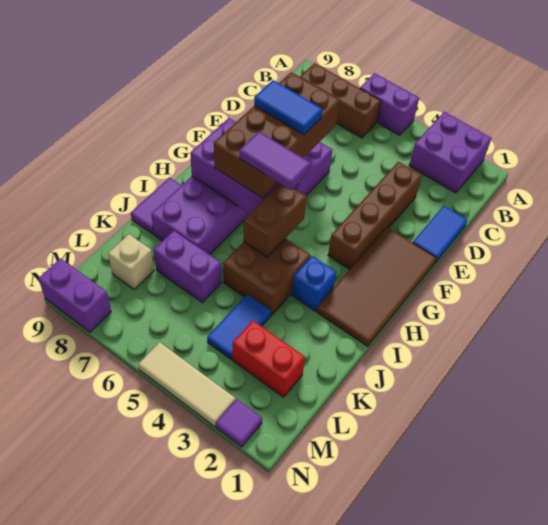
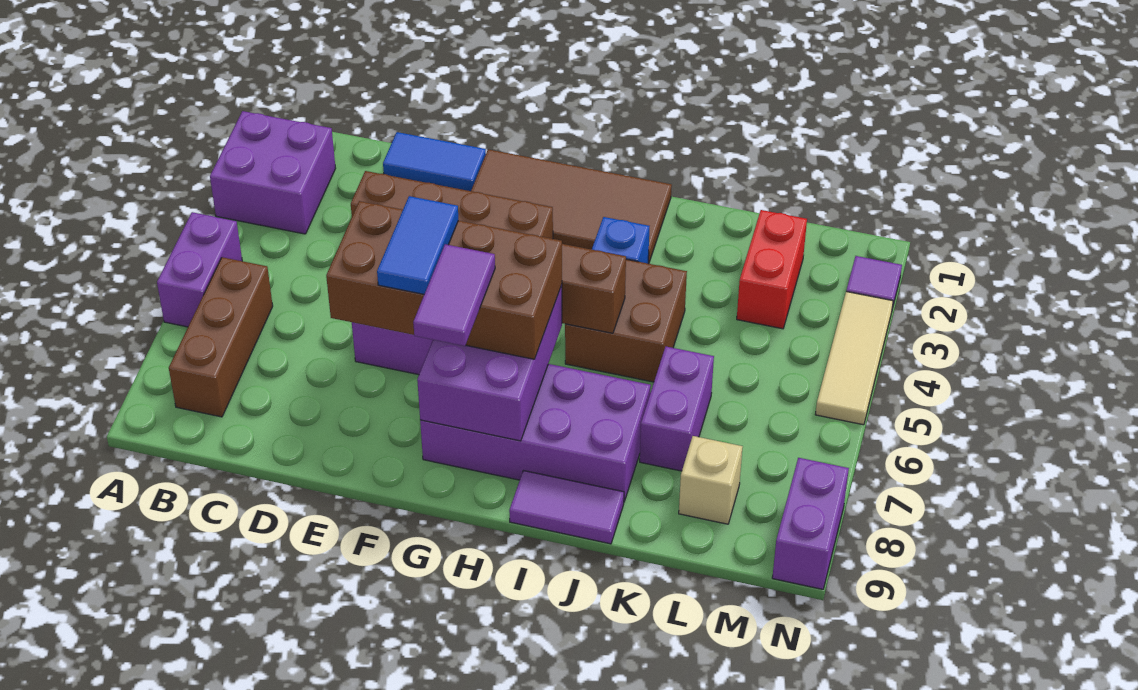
purple 1x2 tile [239,132,311,190] -> purple 1x2 tile moved to [413,244,495,346]
blue 1x2 tile [207,294,271,360] -> none

